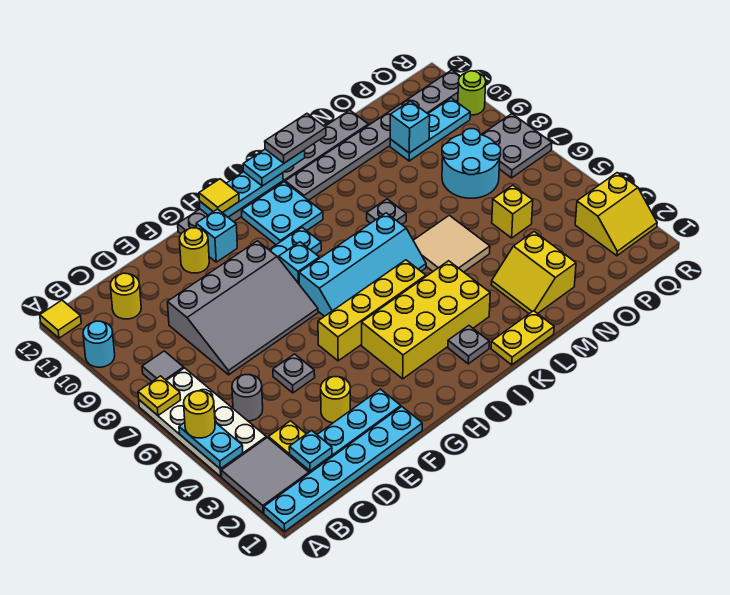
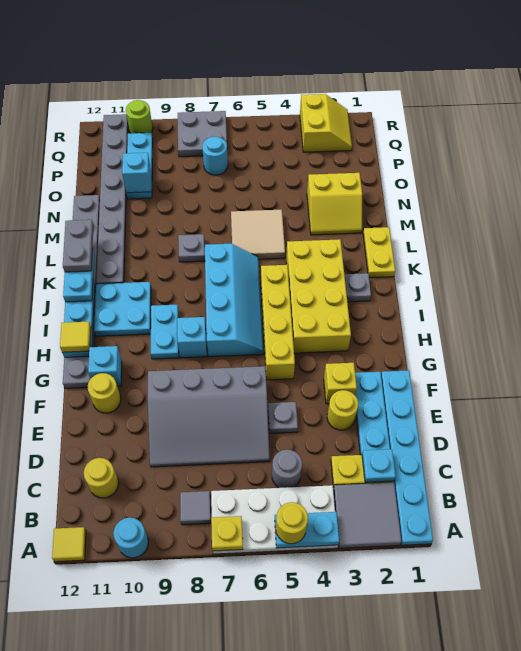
grey 3x4 slope [168,241,318,375] -> grey 3x4 slope turned to [148,366,270,467]
yellow 1x1 brick [492,185,533,238] -> yellow 1x1 brick moved to [324,363,357,404]
cyan 2x2 round brick [442,129,501,198] -> cyan 1x1 round brick [202,137,228,175]

